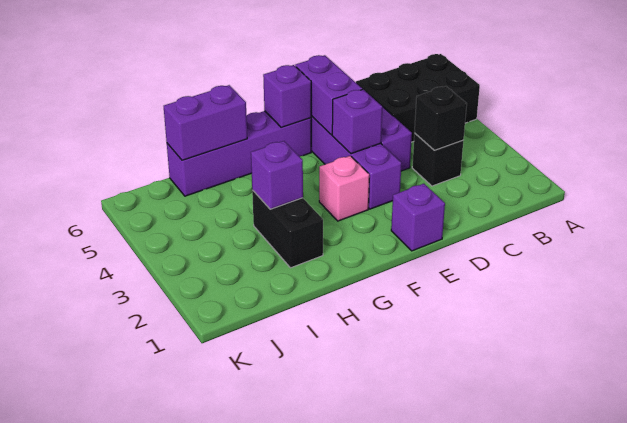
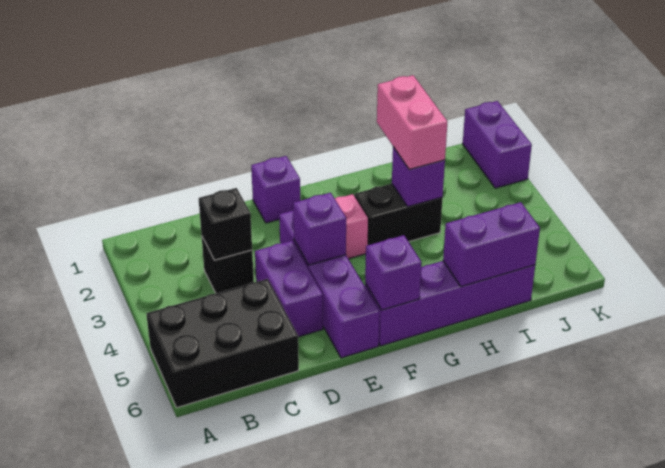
purple 1x2 brick [295,55,362,135] -> purple 1x2 brick moved to [463,101,532,188]
black 1x2 brick [252,190,323,268] -> black 1x2 brick turned to [355,184,443,245]
none -> pink 1x2 brick [377,75,447,169]

